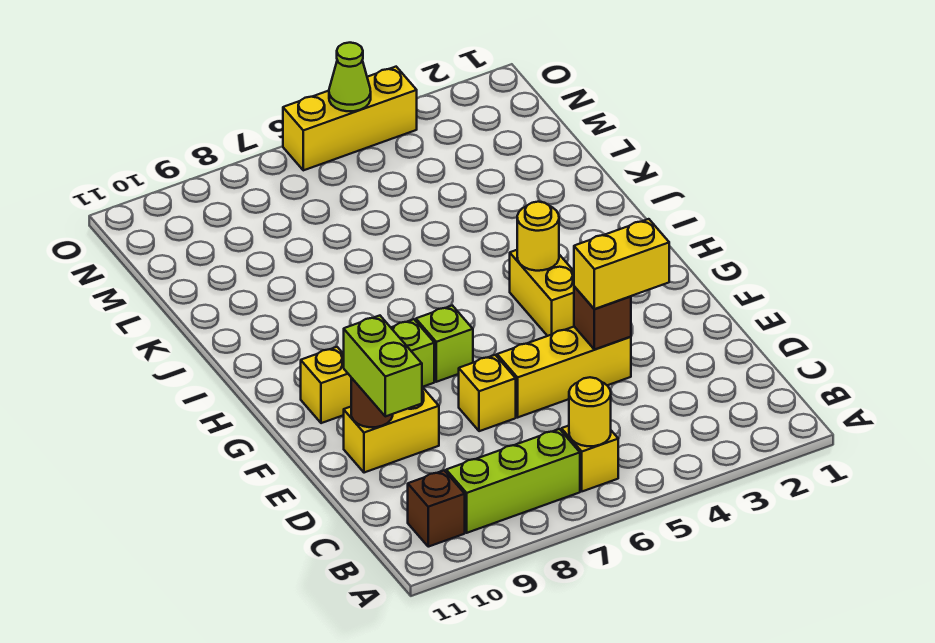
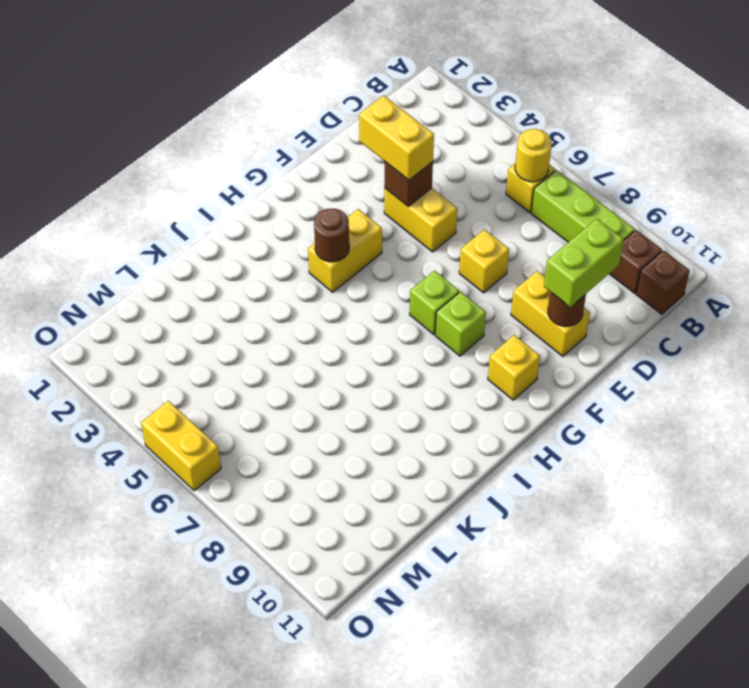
none -> brown 1x1 brick [636,251,690,314]
yellow 1x3 brick [497,327,631,417] -> yellow 1x2 brick [384,188,457,252]
yellow 1x1 round brick [517,202,559,271] -> brown 1x1 round brick [314,209,349,262]
yellow 1x3 brick [283,67,417,170] -> yellow 1x2 brick [141,401,221,490]
lime 1x1 cone [329,43,371,111] -> none

